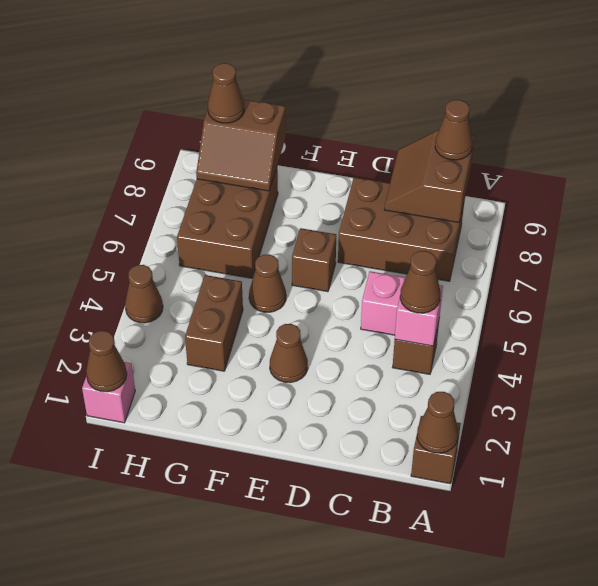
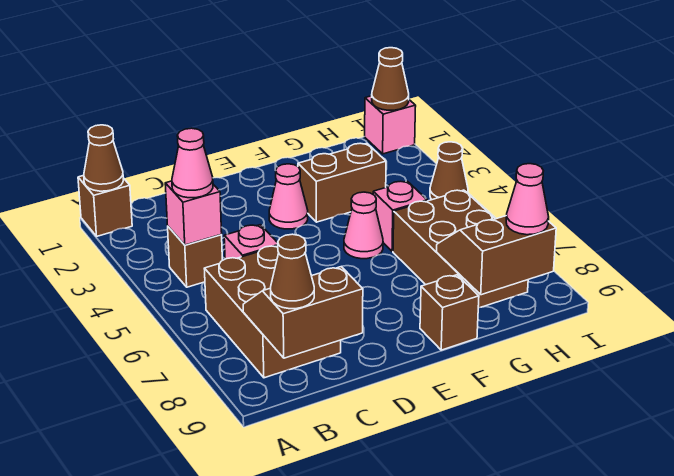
brown 1x1 cone [400,251,440,313] -> pink 1x1 cone [172,128,213,198]
brown 2x3 brick [338,177,465,281] -> brown 2x3 brick turned to [204,246,341,378]
brown 2x2 slope [385,130,475,222] -> brown 2x2 slope turned to [243,267,363,358]
brown 1x1 cone [270,324,308,383] -> pink 1x1 cone [269,164,308,229]
brown 1x1 brick [292,228,336,292] -> brown 1x1 brick moved to [420,275,479,350]
brown 1x1 cone [249,254,286,312] -> pink 1x1 cone [344,192,383,259]
brown 1x2 brick [185,275,243,371] -> brown 1x2 brick turned to [298,143,386,222]
none -> pink 1x1 brick [373,181,427,251]
brown 1x1 cone [208,63,244,123] -> pink 1x1 cone [506,164,549,235]

